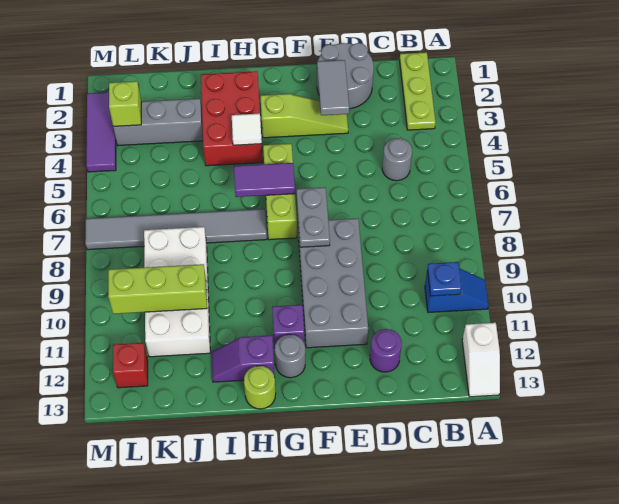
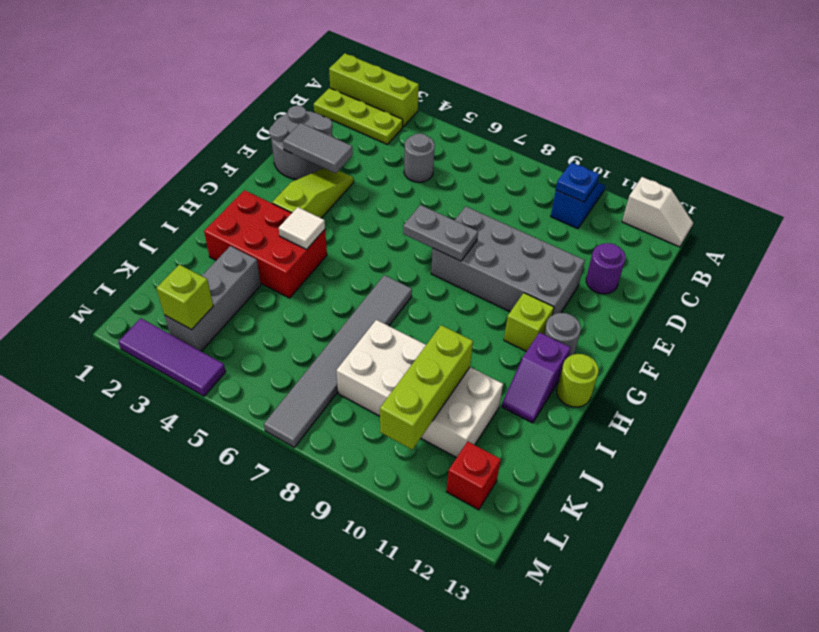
lime 1x3 brick [263,144,297,240] -> lime 1x3 brick moved to [329,53,419,127]
purple 1x2 tile [234,163,295,197] -> none
purple 1x1 brick [272,305,304,347] -> lime 1x1 brick [504,293,554,352]

